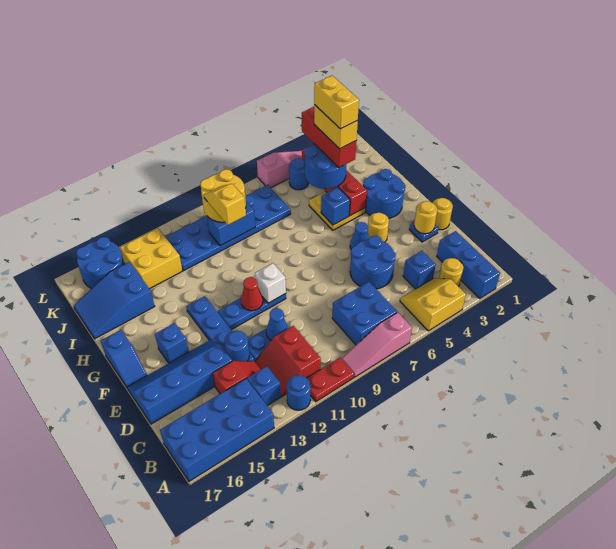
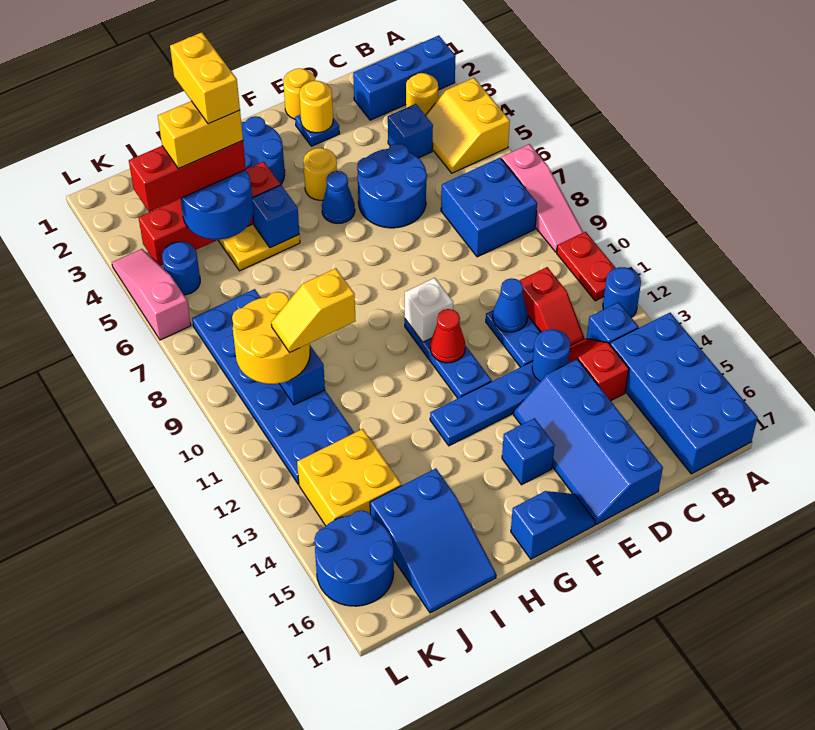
red 2x2 slope [256,326,321,396] -> red 1x2 slope [519,267,584,345]
yellow 1x2 brick [314,76,359,129] -> yellow 1x2 brick turned to [170,32,240,124]

